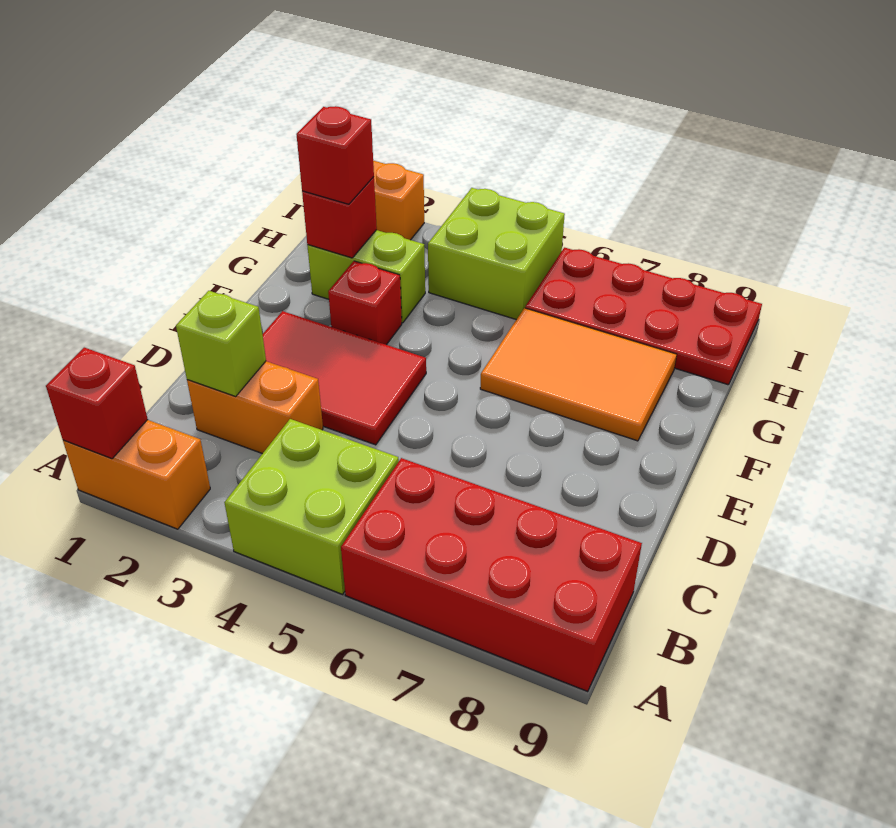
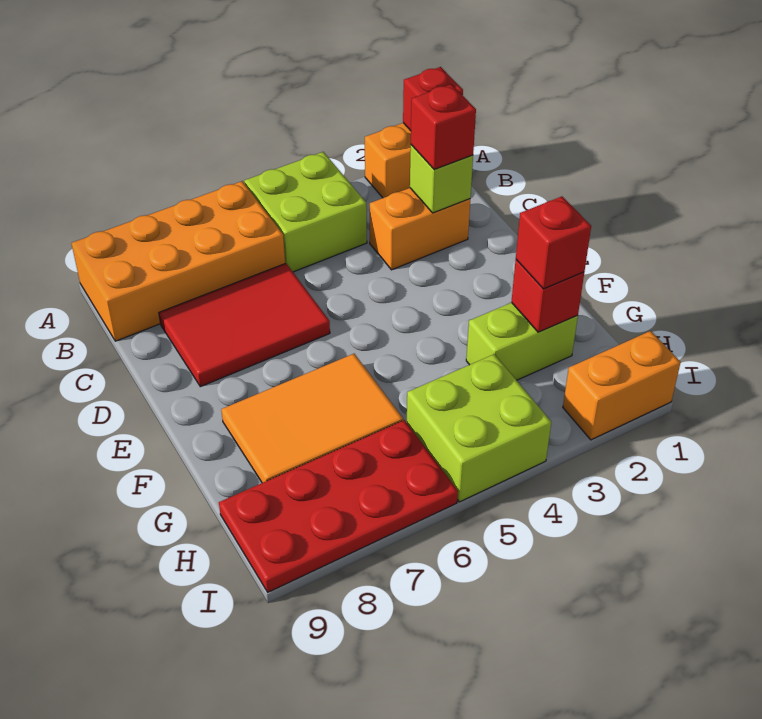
red 2x4 brick [341,458,642,692] -> orange 2x4 brick [71,181,285,341]
red 2x3 tile [262,311,426,445] -> red 2x3 tile moved to [159,263,330,387]
red 1x1 brick [328,261,402,345] -> red 1x1 brick moved to [411,84,476,170]

